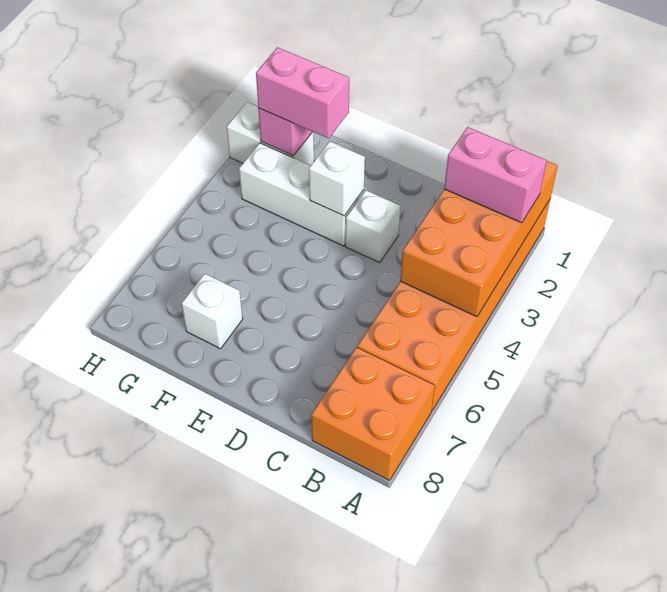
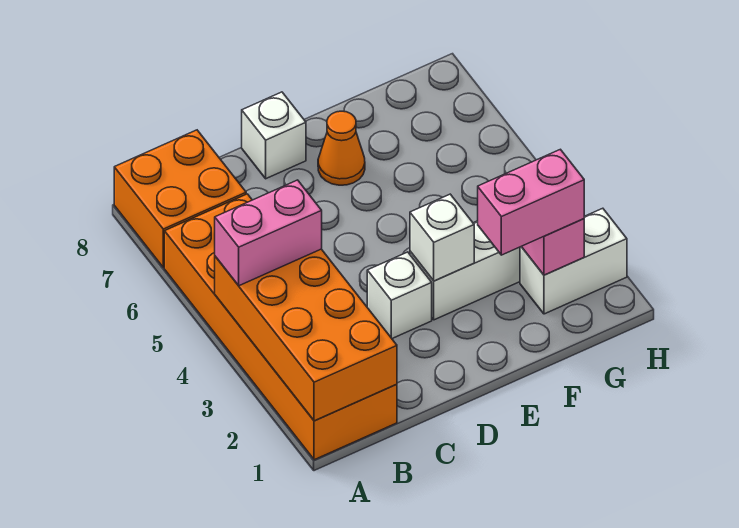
pink 1x2 brick [444,127,547,223] -> pink 1x2 brick moved to [215,180,322,286]
none -> orange 1x1 cone [318,111,365,185]
white 1x1 brick [182,274,243,349] -> white 1x1 brick moved to [242,92,306,179]

